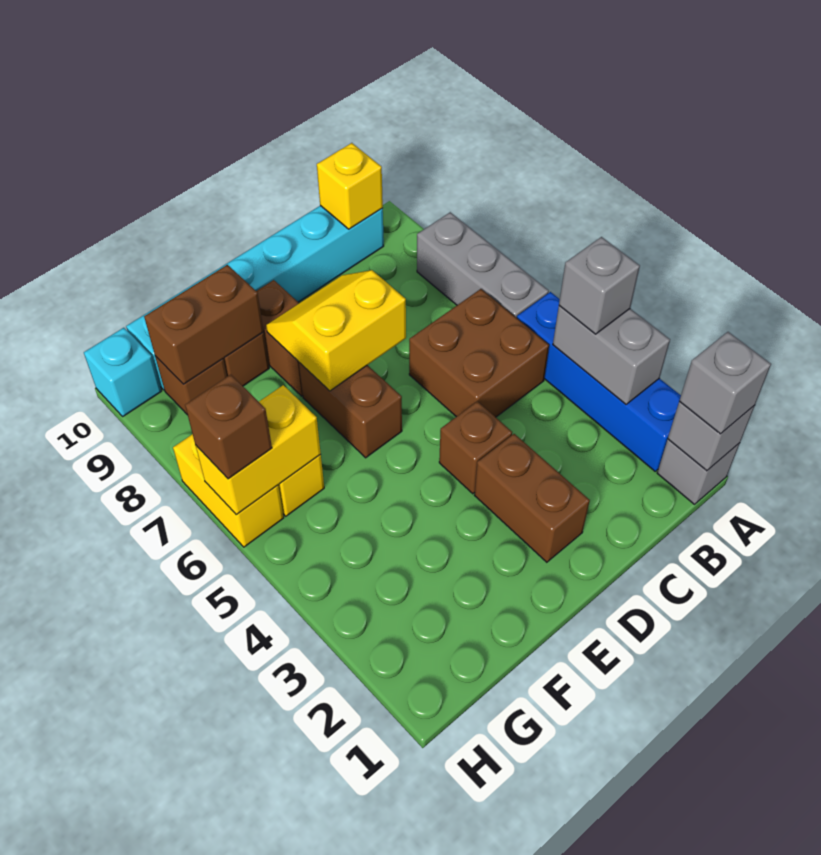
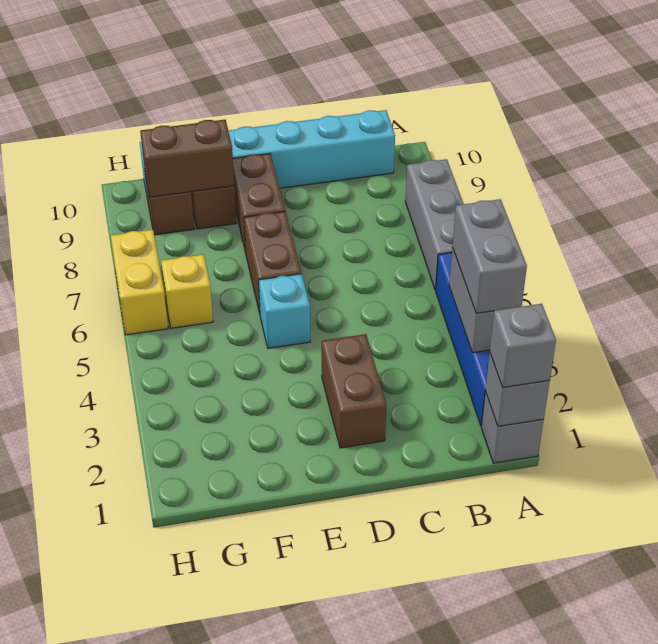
grey 1x1 brick [559,237,640,334] -> grey 1x2 brick [453,199,527,313]
brown 2x2 brick [409,289,549,417] -> none
yellow 1x1 brick [317,143,383,229] -> none
brown 1x1 brick [439,401,512,494] -> none
yellow 2x2 slope [266,270,406,391] -> none
yellow 1x2 brick [196,385,321,515] -> none
brown 1x1 brick [185,375,272,479] -> none
cyan 1x1 brick [84,328,161,416] -> cyan 1x1 brick moved to [259,274,310,348]

